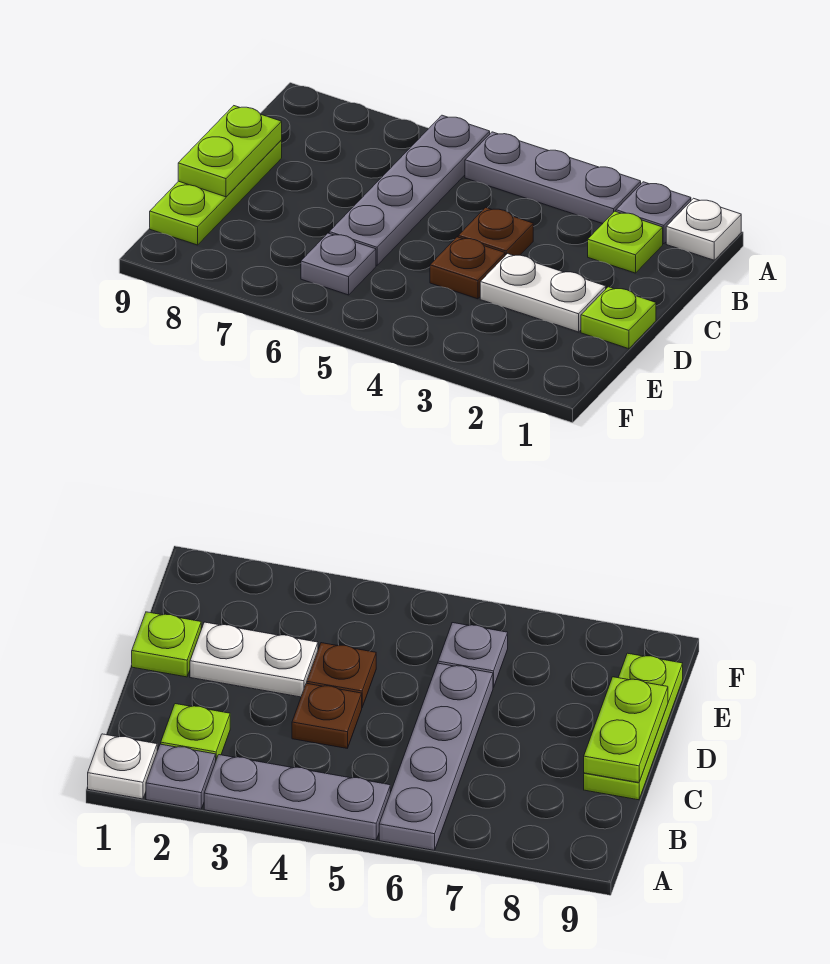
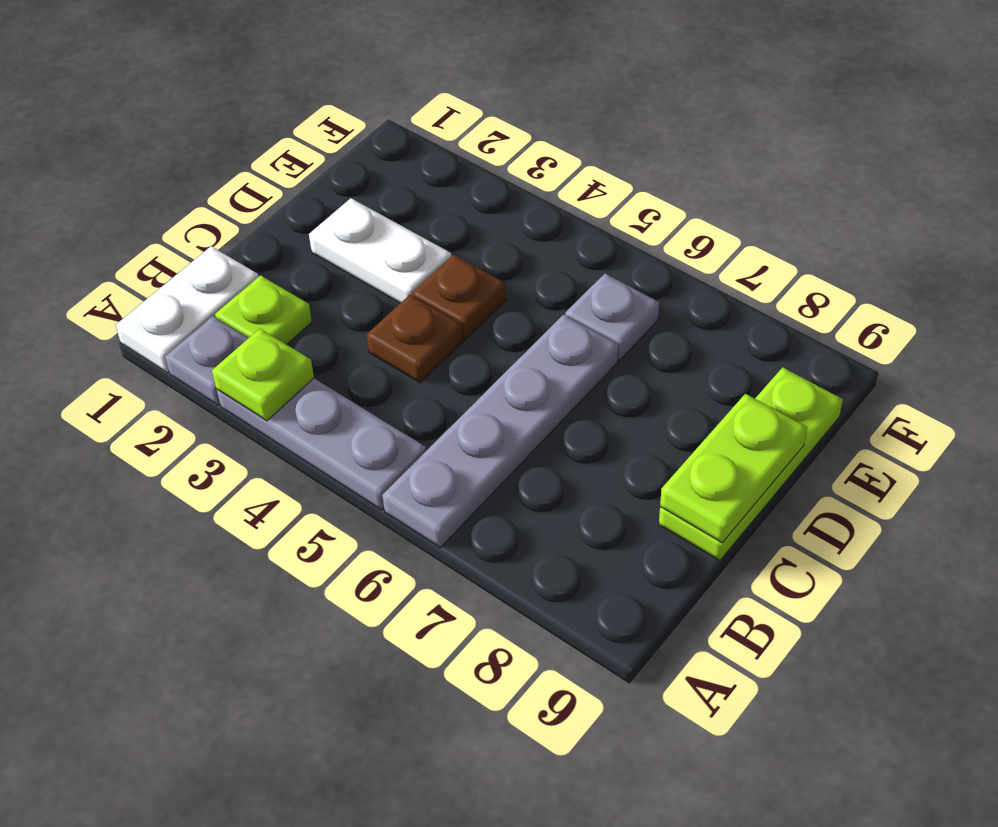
white 1x1 plate [666,198,741,260] -> white 1x2 plate [115,246,259,373]
lime 1x1 plate [581,287,656,349] -> lime 1x1 plate moved to [212,329,314,421]

